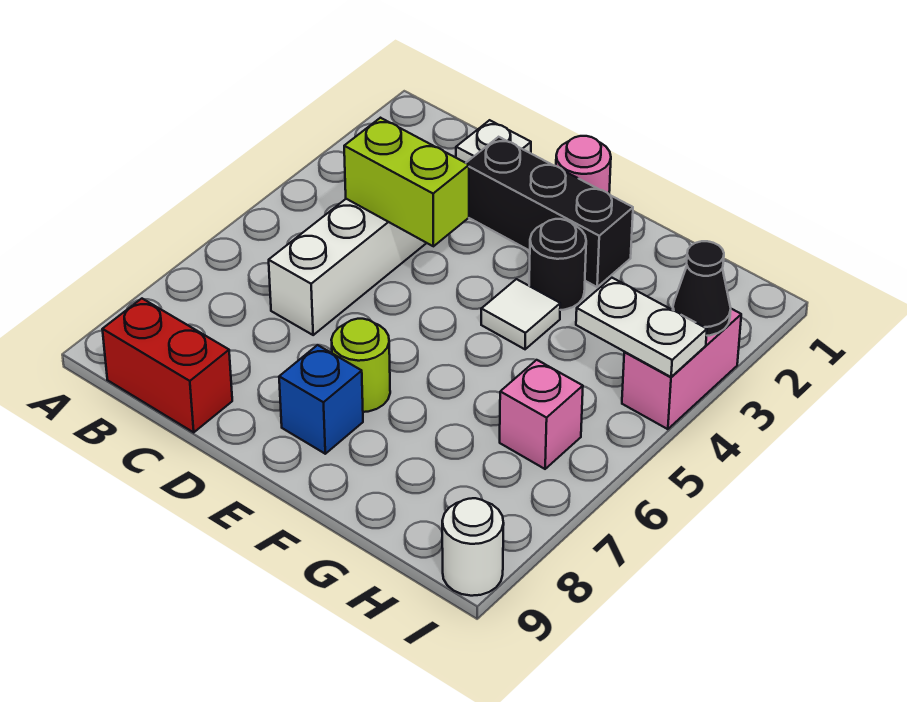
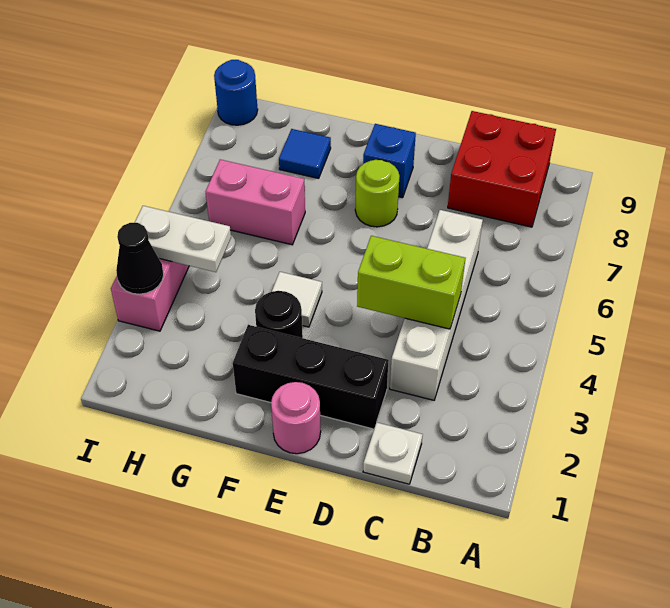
red 1x2 brick [102,299,232,432] -> red 2x2 brick [448,111,556,227]
none -> blue 1x1 tile [279,129,331,178]
pink 1x1 brick [500,360,583,469] -> pink 1x2 brick [206,160,305,245]
white 1x1 round brick [442,498,504,596] -> blue 1x1 round brick [214,60,258,125]

